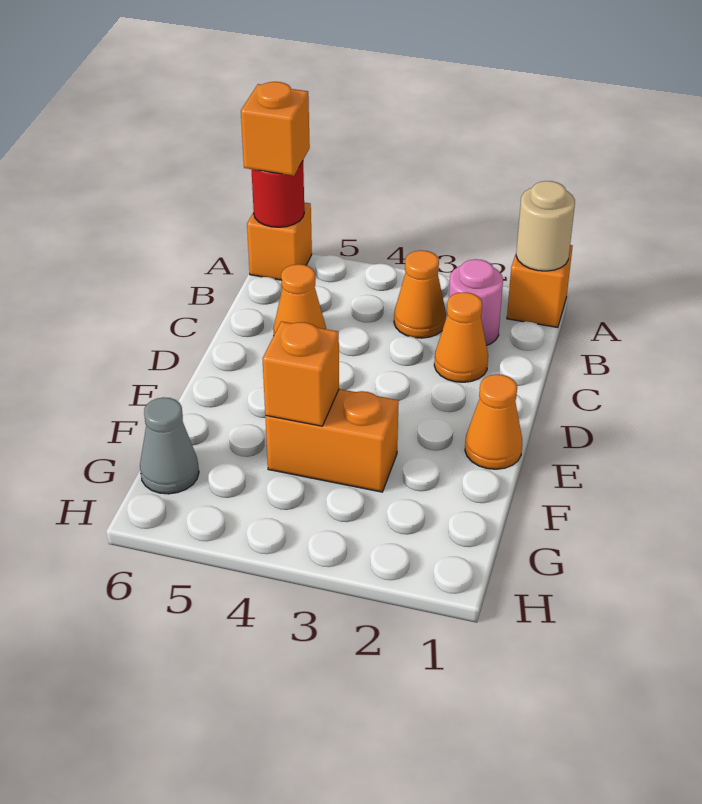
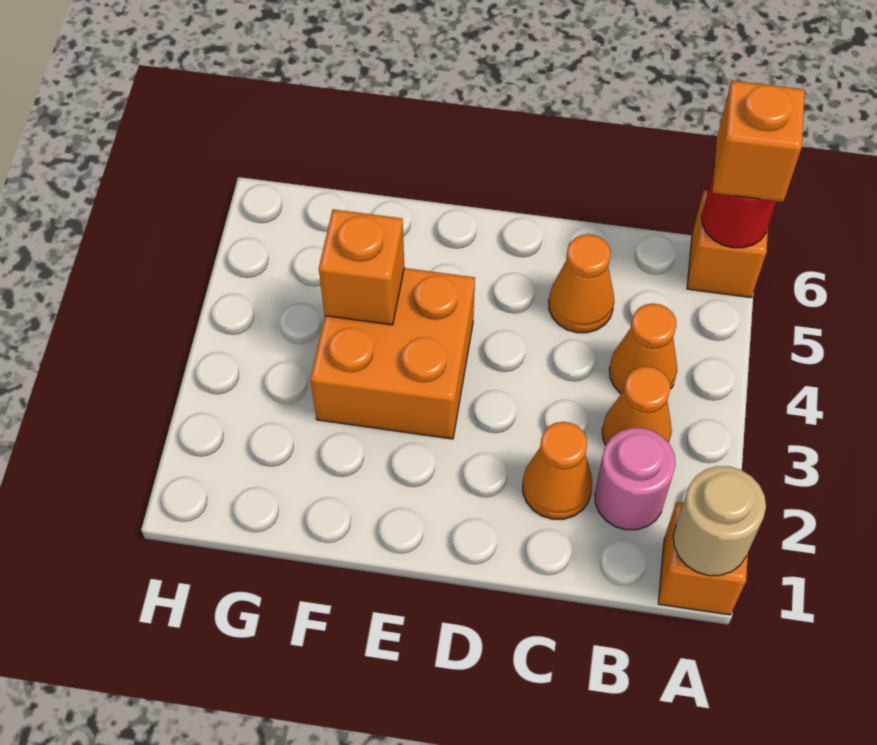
orange 1x1 cone [465,374,522,469] -> orange 1x1 cone moved to [609,303,677,394]
orange 1x2 brick [265,389,399,492] -> orange 2x2 brick [310,268,475,439]
grey 1x1 cone [140,397,199,494] -> none

